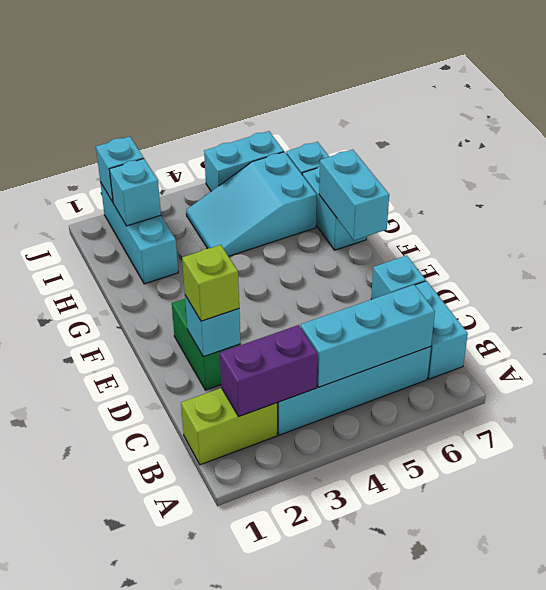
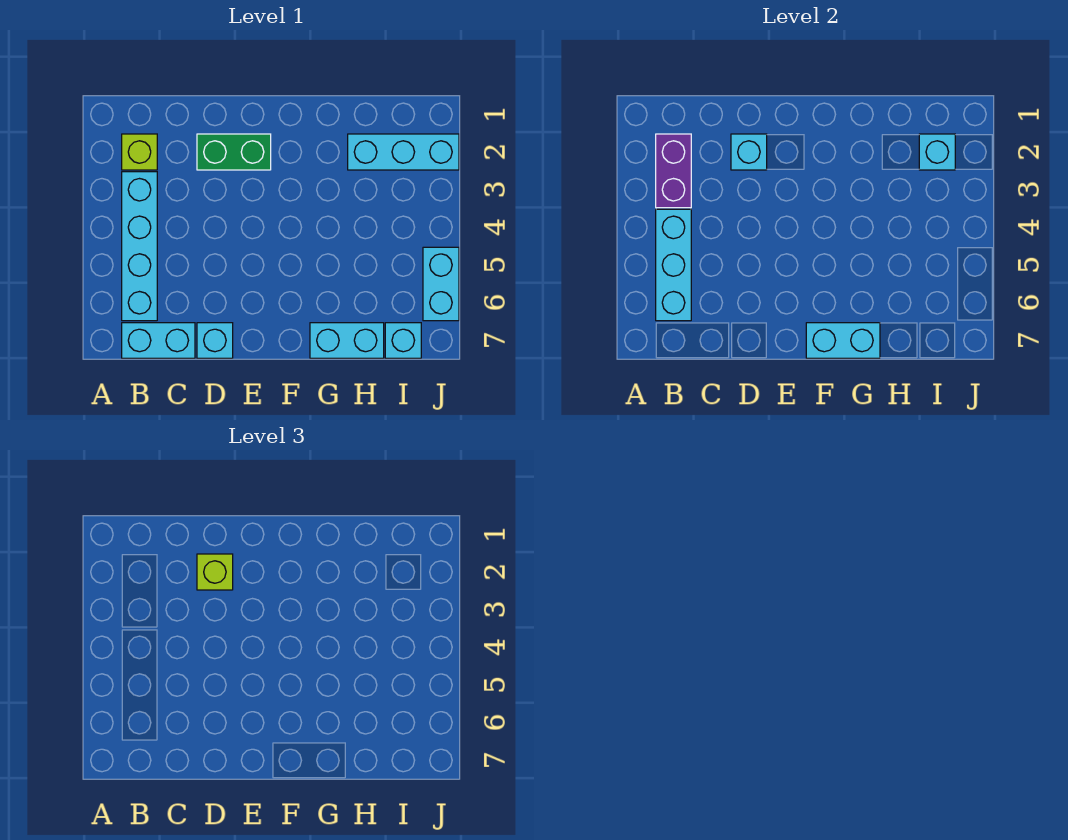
lime 1x2 brick [181,388,277,465] -> lime 1x1 brick [122,134,157,170]
cyan 2x3 slope [186,152,317,256] -> none
cyan 1x1 brick [96,137,144,202] -> none

